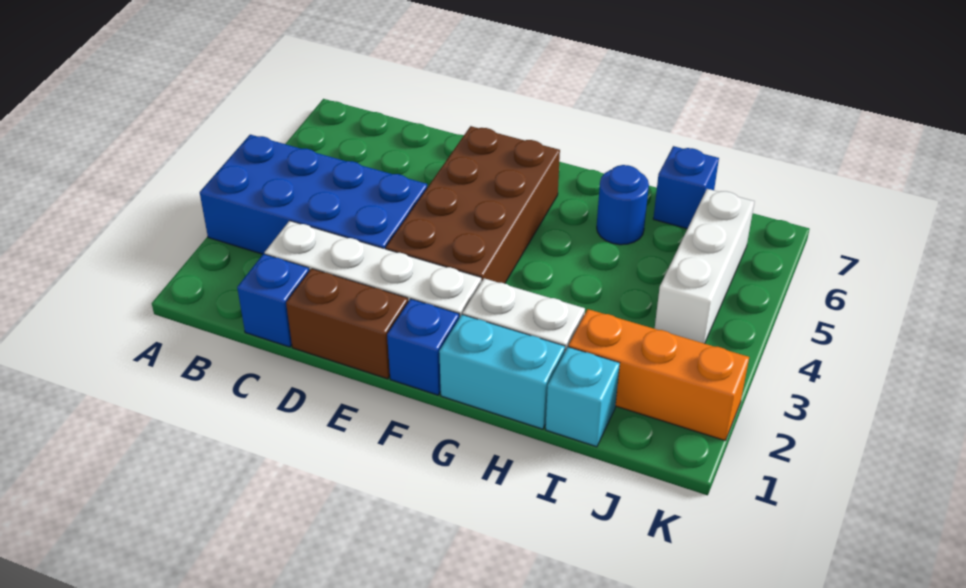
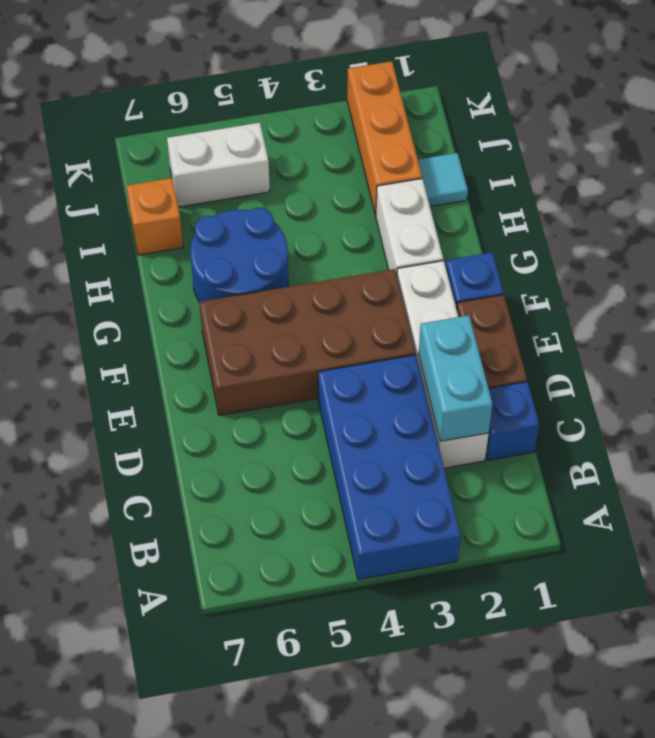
cyan 1x2 brick [439,315,565,429] -> cyan 1x2 brick moved to [419,315,492,441]
blue 1x1 round brick [597,165,649,245] -> blue 2x2 round brick [190,208,288,302]
cyan 1x1 brick [546,347,620,447] -> cyan 1x1 tile [418,153,468,207]
blue 1x1 brick [653,146,719,229] -> orange 1x1 brick [126,178,183,255]
white 1x3 brick [655,189,755,344] -> white 1x2 brick [167,123,270,207]

